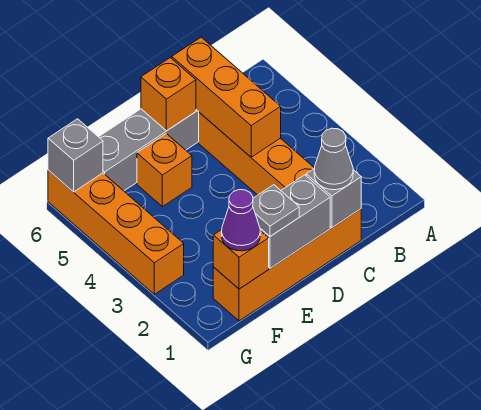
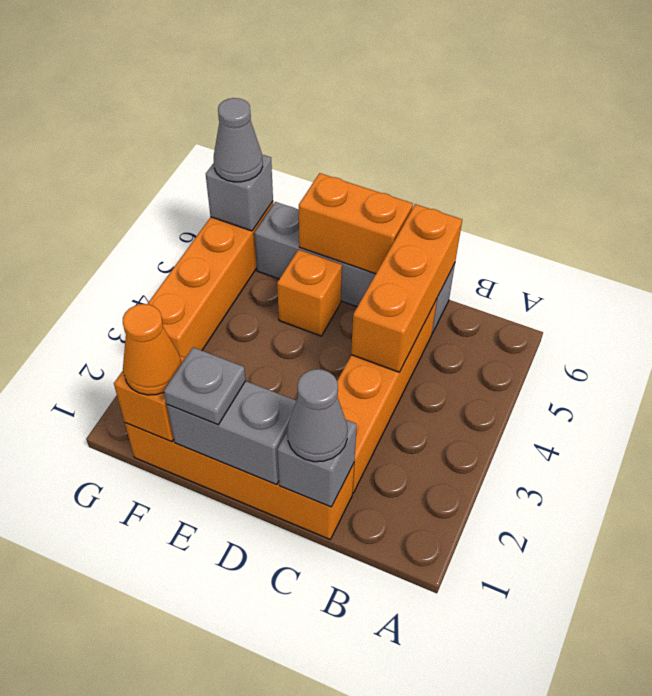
orange 1x1 brick [141,58,196,131] -> orange 1x2 brick [299,173,413,274]
purple 1x1 cone [222,190,260,251] -> orange 1x1 cone [123,304,181,395]
none -> grey 1x1 cone [214,98,263,182]

